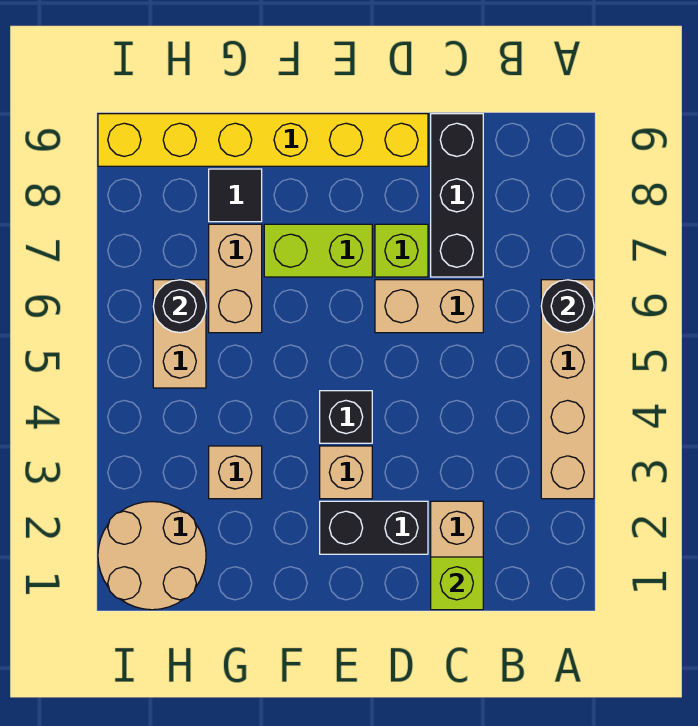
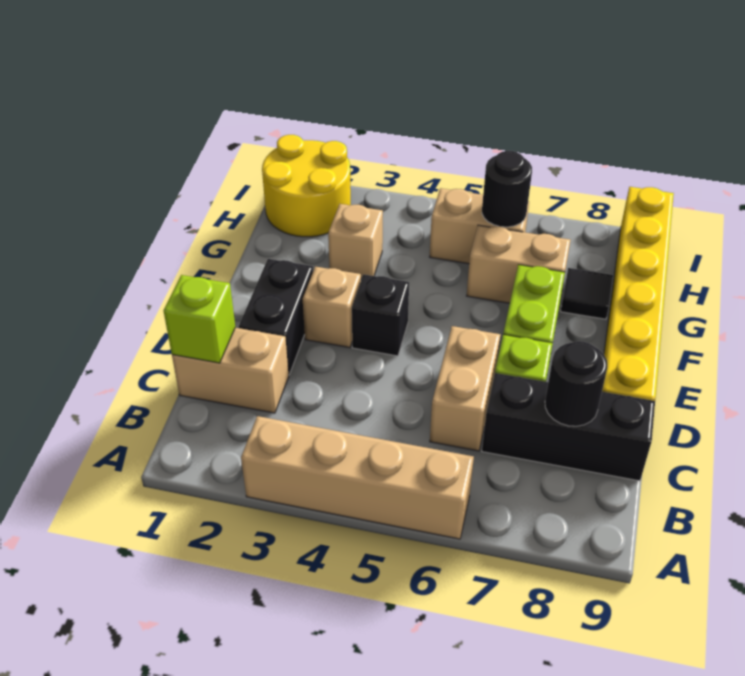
black 1x1 round brick [541,280,594,333] -> black 1x1 round brick moved to [545,341,607,426]
tan 2x2 round brick [98,502,206,610] -> yellow 2x2 round brick [262,135,351,237]

